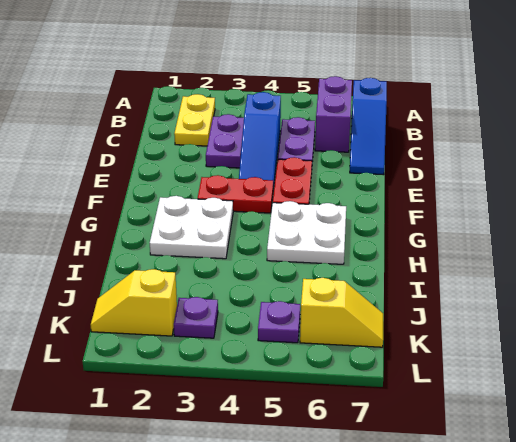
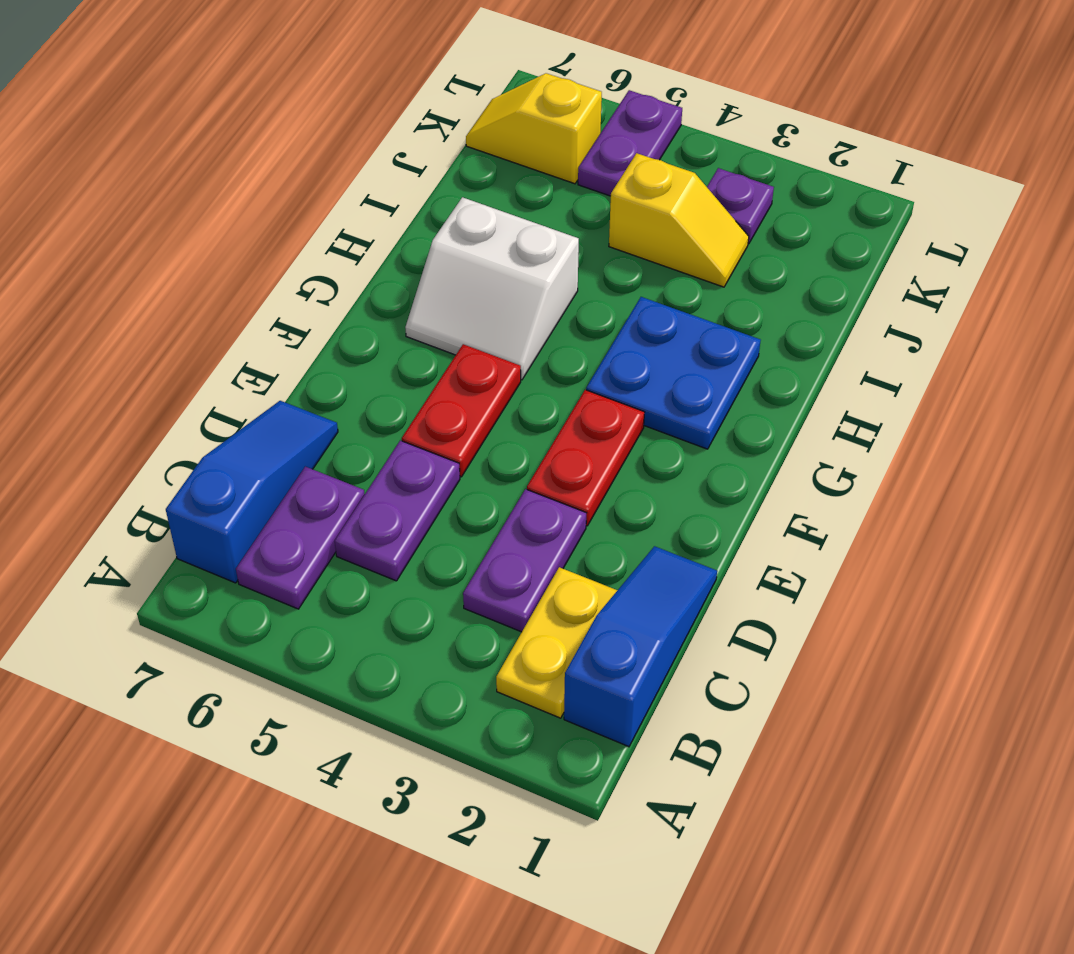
purple 1x2 brick [315,76,352,152] -> purple 1x2 plate [236,467,365,609]
blue 1x3 slope [239,92,281,189] -> blue 1x3 slope moved to [564,546,717,747]
red 1x2 plate [198,175,273,213] -> red 1x2 plate turned to [527,390,645,526]
white 2x2 plate [150,196,233,259] -> blue 2x2 plate [586,297,761,449]
white 2x2 plate [267,201,346,264] -> white 2x2 slope [405,197,579,380]
yellow 1x2 slope [91,269,177,336] -> yellow 1x2 slope moved to [609,153,749,287]
purple 1x1 plate [258,301,300,343] -> purple 1x2 plate [578,90,682,196]

